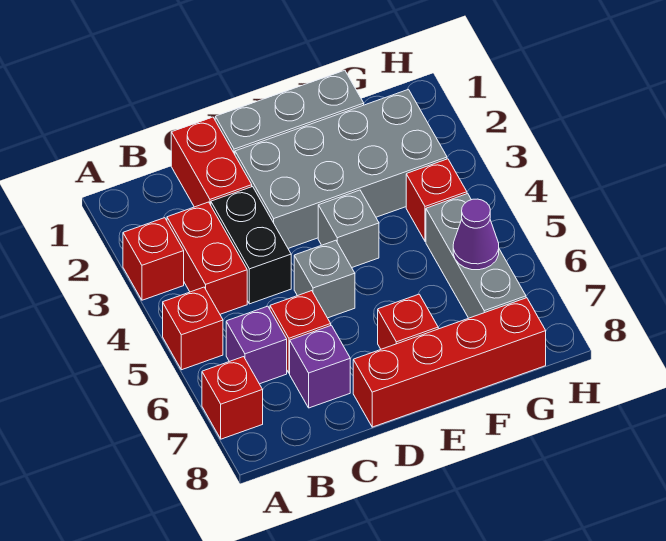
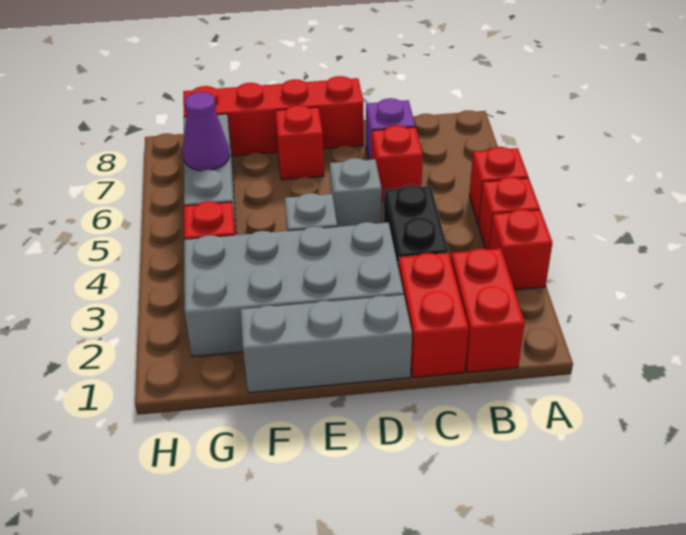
red 1x1 brick [202,357,263,439] -> red 1x1 brick moved to [478,177,540,250]
red 1x2 brick [167,202,247,314] -> red 1x2 brick moved to [451,249,525,372]
purple 1x1 brick [226,306,287,384] -> none

